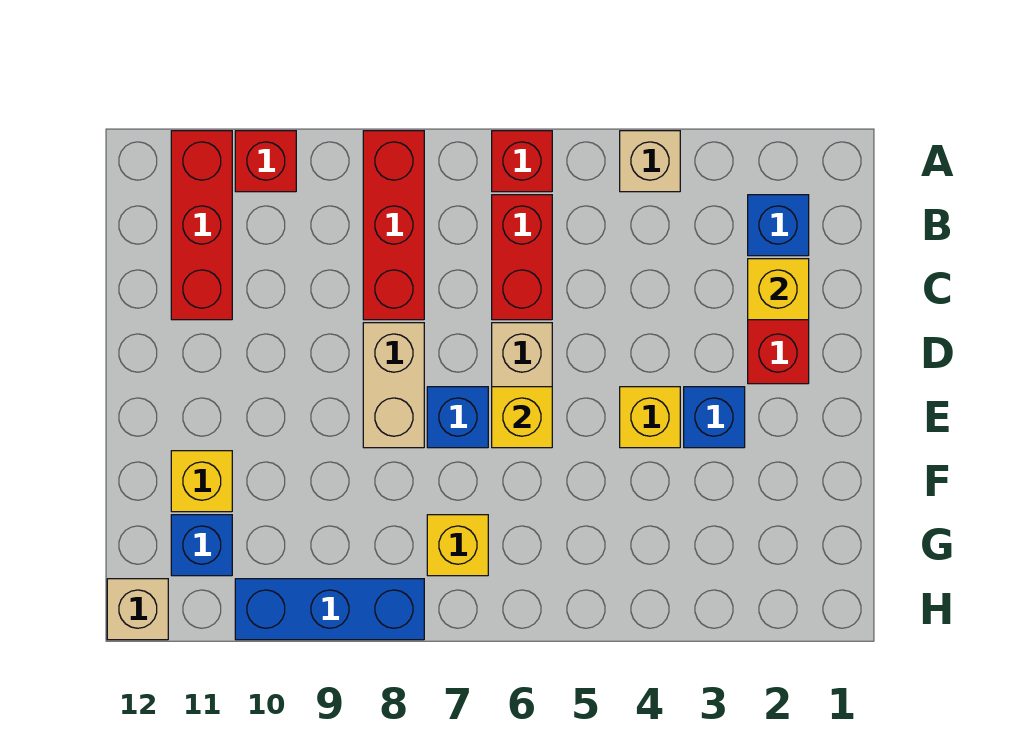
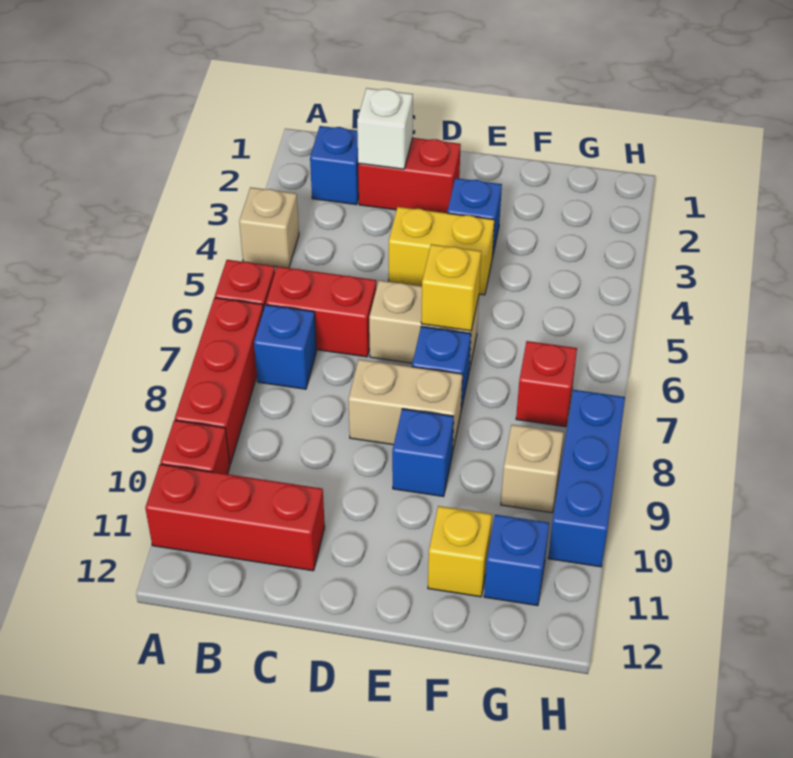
red 1x3 brick [363,131,424,320] -> red 1x3 brick turned to [175,298,263,464]
none -> blue 1x1 brick [254,305,316,389]
yellow 1x1 brick [748,259,809,320] -> white 1x1 brick [357,88,413,169]
yellow 1x1 brick [620,387,680,448] -> yellow 1x2 brick [389,207,494,295]
none -> blue 1x1 brick [392,409,454,497]
yellow 1x1 brick [427,515,488,576] -> red 1x1 brick [516,341,577,427]
tan 1x1 brick [107,579,168,640] -> tan 1x1 brick moved to [501,425,564,513]

